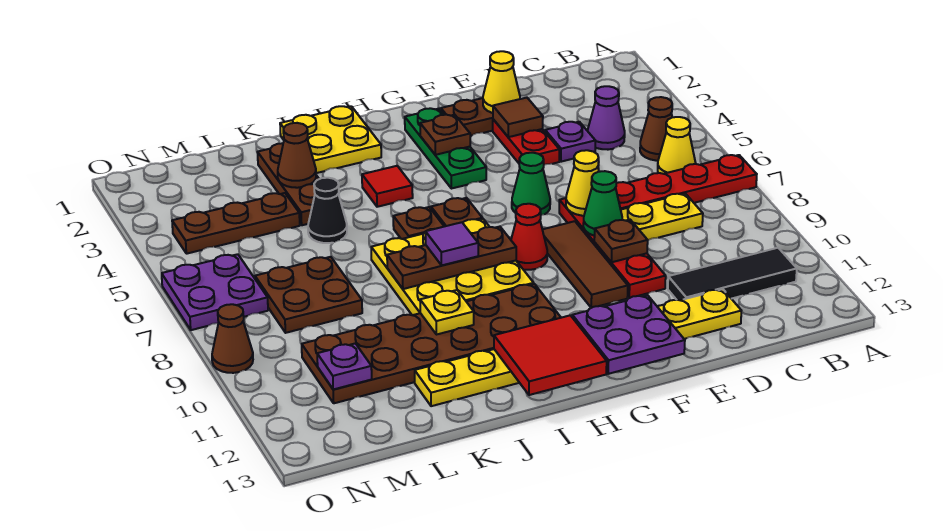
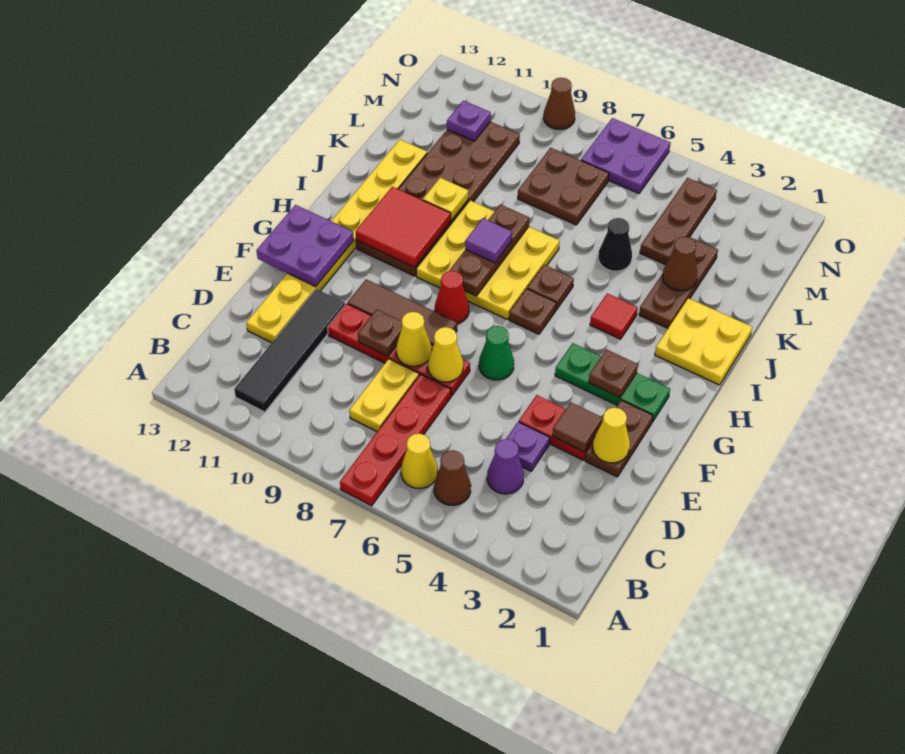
black 1x3 tile [668,248,797,300] -> black 1x4 tile [234,289,345,412]
green 1x1 cone [583,171,622,236] -> yellow 1x1 cone [396,312,432,366]
red 2x2 tile [494,315,607,395] -> red 2x2 tile moved to [355,187,451,267]
brown 1x3 plate [258,143,319,225] -> brown 1x3 plate turned to [639,237,718,328]

